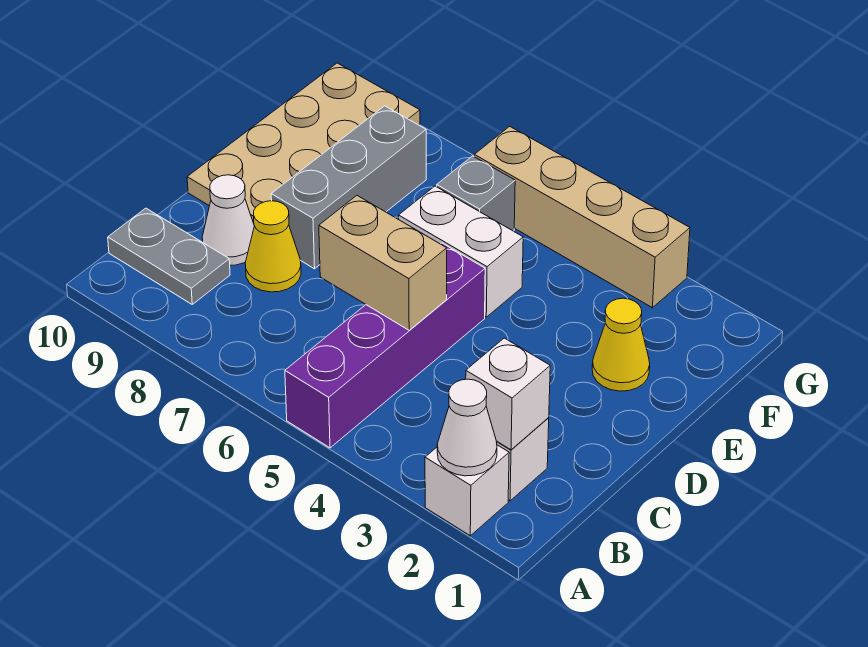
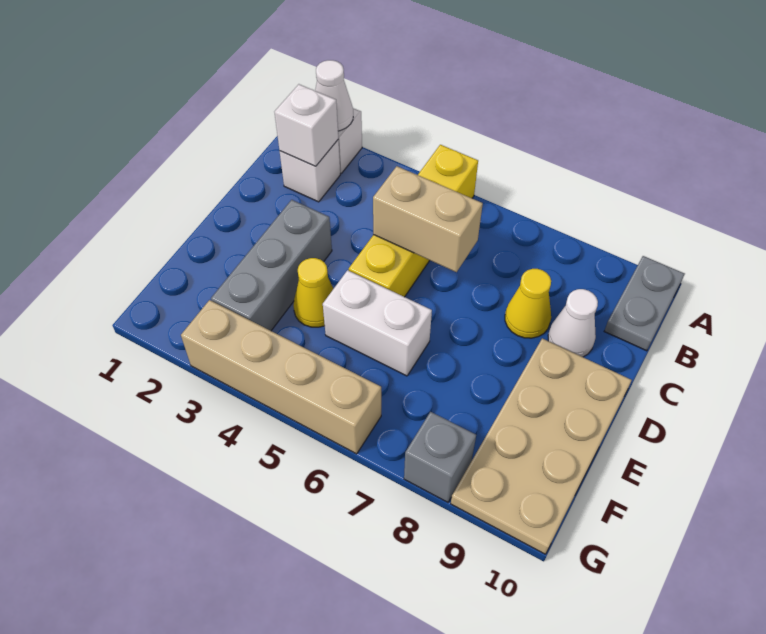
purple 1x4 brick [285,243,485,448] -> yellow 1x4 brick [349,145,478,297]
grey 1x2 plate [108,208,230,304] -> grey 1x2 plate turned to [604,256,685,351]
grey 1x3 brick [271,106,426,269] -> grey 1x3 brick moved to [211,200,332,331]
yellow 1x1 cone [592,298,650,391] -> yellow 1x1 cone moved to [293,258,333,327]
grey 1x1 brick [437,156,515,231] -> grey 1x1 brick moved to [404,412,476,502]

